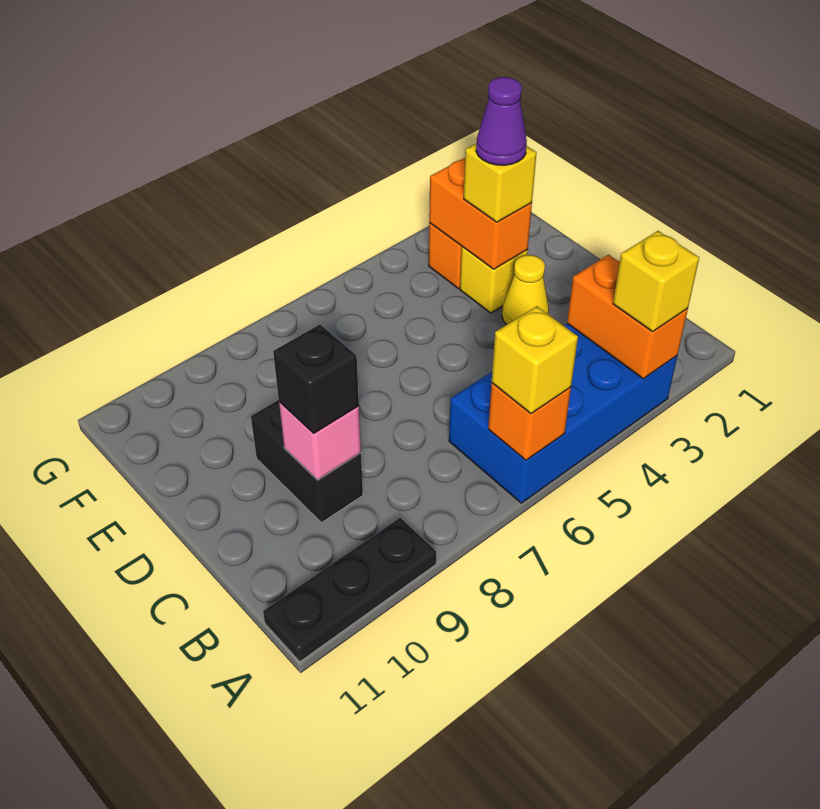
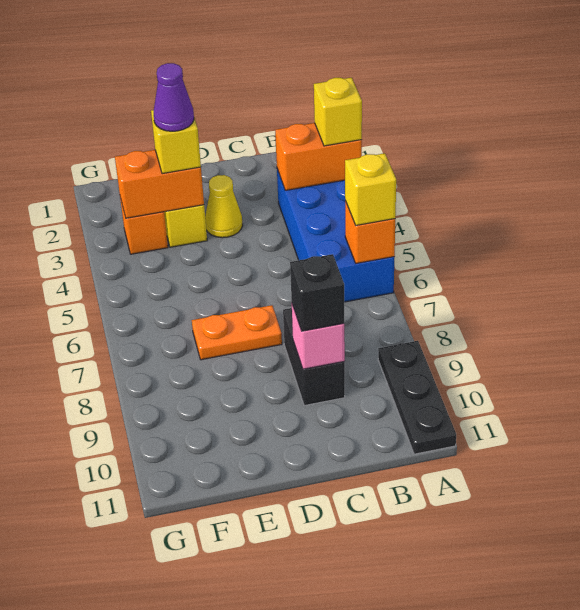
black 1x2 brick [251,400,363,523] -> black 1x2 brick turned to [283,308,345,406]
none -> orange 1x2 plate [192,305,282,360]

